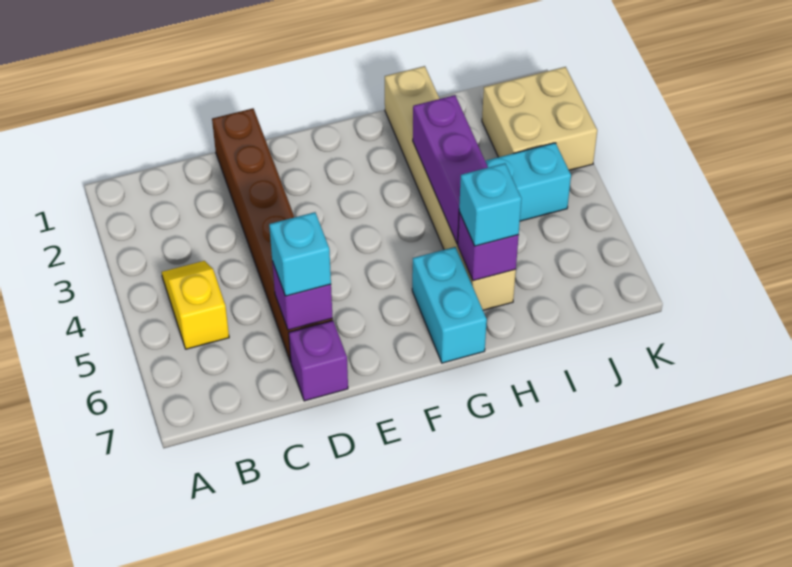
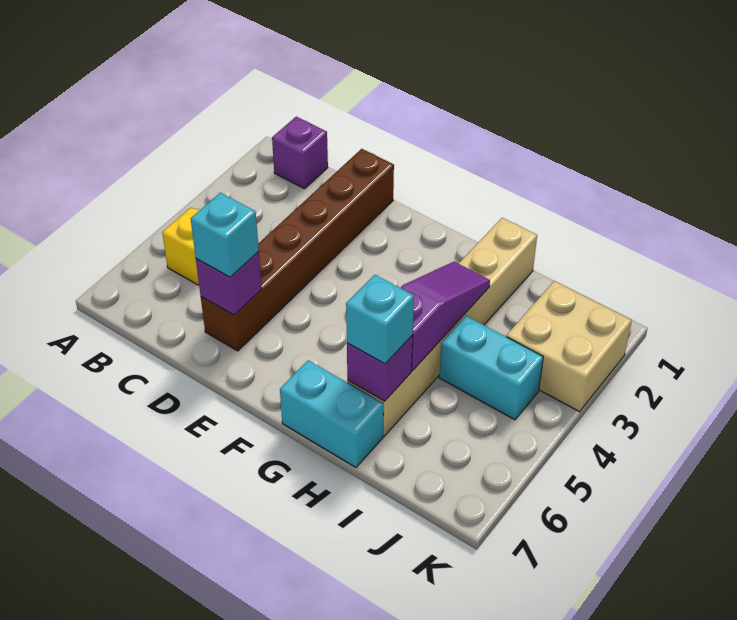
purple 1x1 brick [289,321,348,401] -> purple 1x1 brick moved to [272,117,328,189]
cyan 1x2 brick [412,247,487,363] -> cyan 1x2 brick turned to [280,360,383,467]
purple 1x3 brick [413,95,488,244] -> purple 1x3 slope [401,262,490,371]

